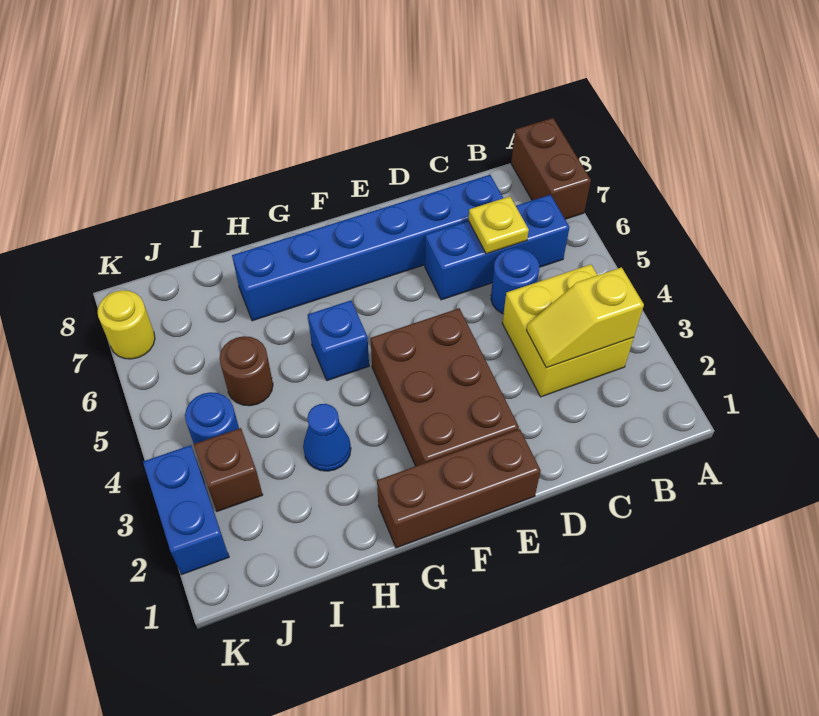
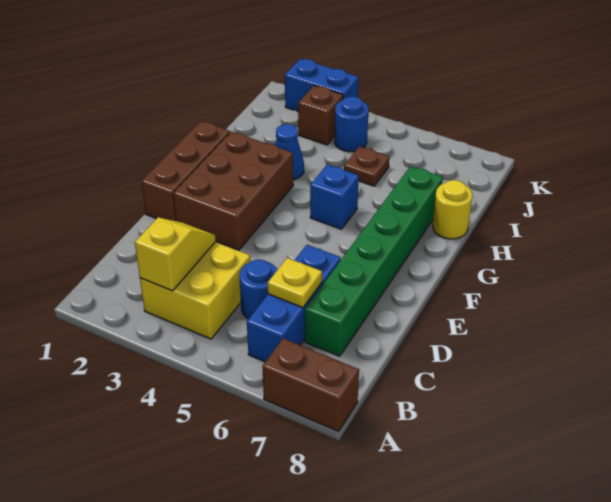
blue 1x6 brick [232,175,503,321] -> green 1x6 brick [305,166,443,356]
brown 2x3 brick [371,308,519,466] -> brown 2x3 brick turned to [173,132,293,250]
brown 1x1 round brick [220,336,273,406] -> brown 1x1 plate [344,146,389,186]
yellow 1x1 round brick [98,290,155,359] -> yellow 1x1 round brick moved to [433,180,472,239]

